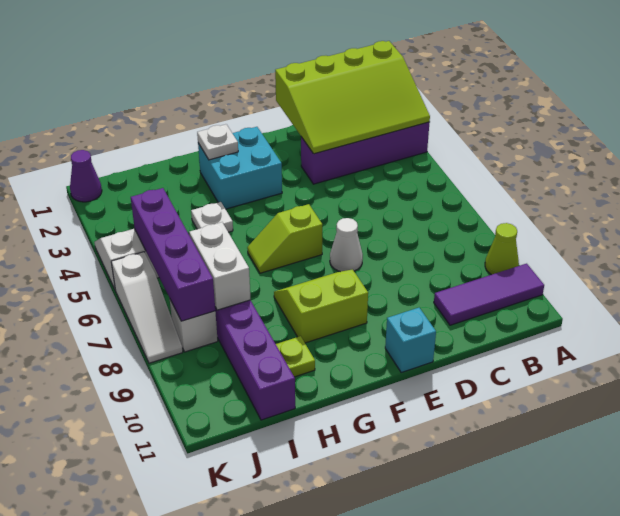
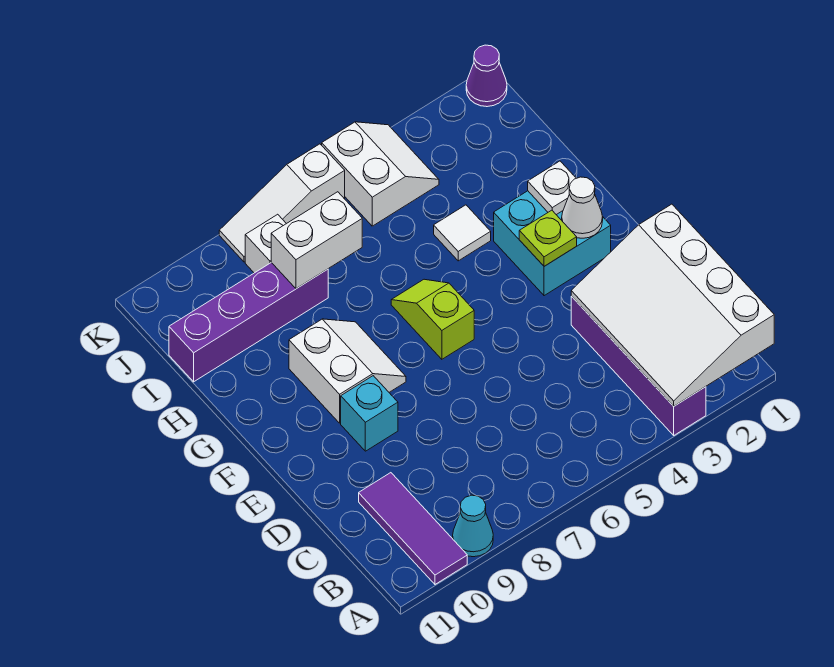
lime 3x4 slope [275,41,430,154] -> white 3x4 slope [571,204,774,406]
lime 1x1 cone [485,223,519,275] -> cyan 1x1 cone [453,495,493,557]
white 1x1 cone [330,218,363,272] -> white 1x1 cone moved to [562,177,603,238]
cyan 1x1 brick [385,308,436,372] -> cyan 1x1 brick moved to [341,376,398,451]
lime 2x2 slope [274,270,368,343] -> white 2x2 slope [289,319,406,423]
white 1x1 plate [191,202,233,232] -> white 1x1 tile [434,205,491,261]
lime 1x1 plate [276,336,315,377] -> lime 1x1 plate moved to [519,210,577,266]
purple 1x4 brick [131,188,215,321] -> none

